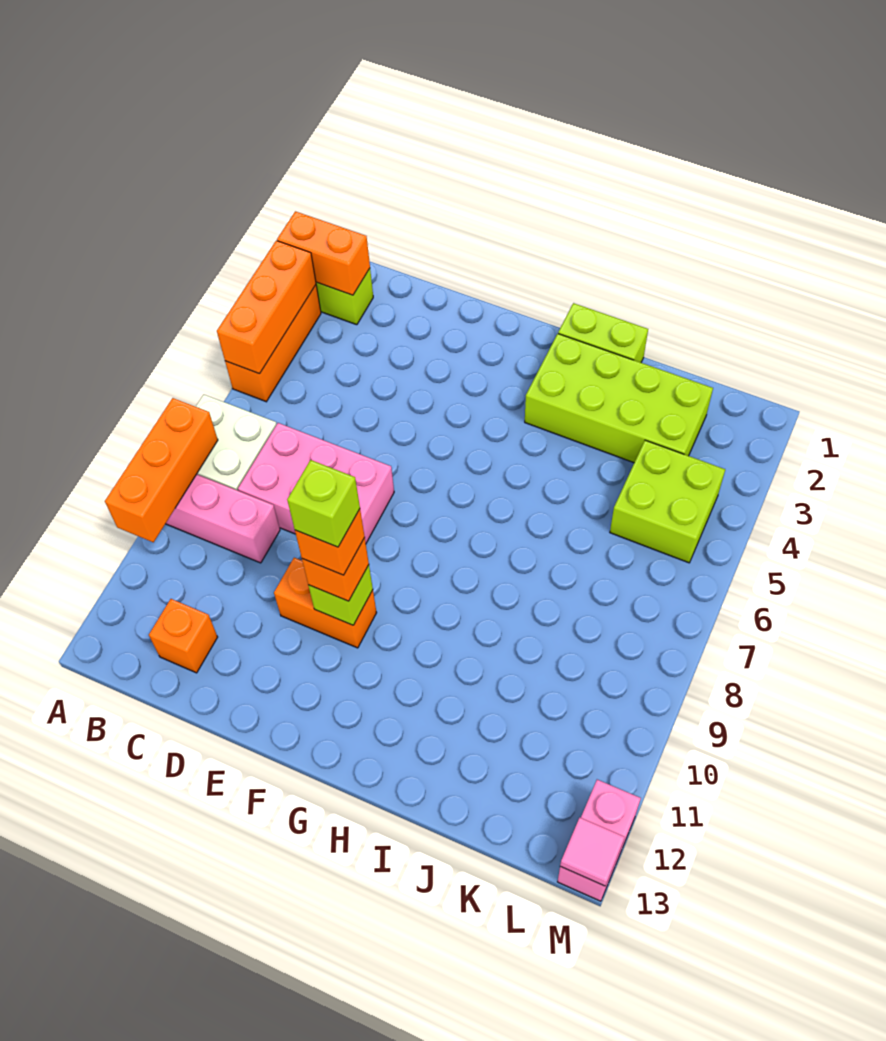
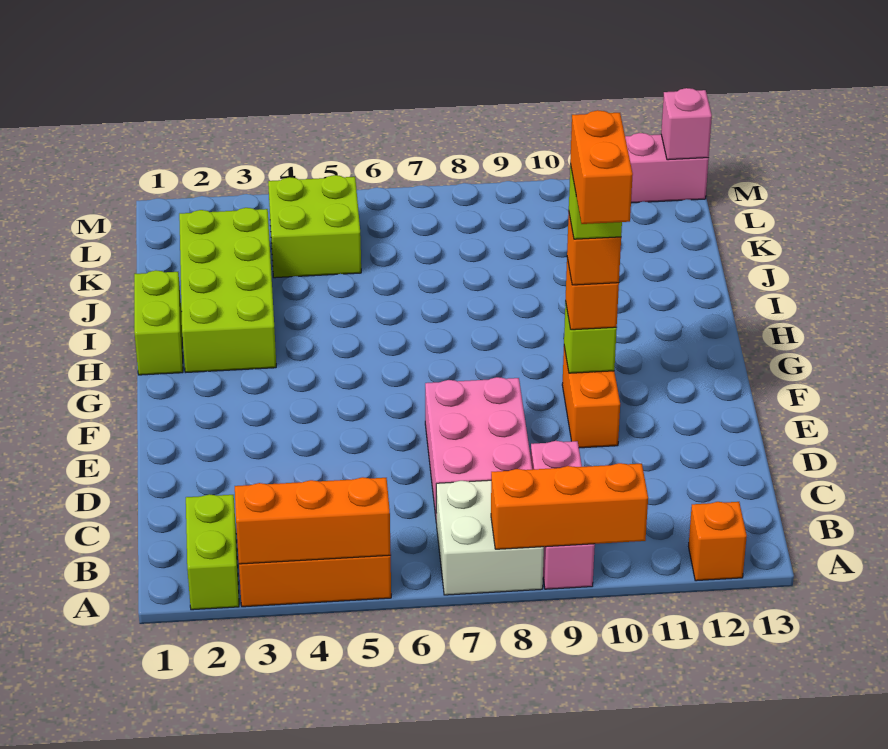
orange 1x2 brick [277,211,370,295] -> orange 1x2 brick moved to [570,110,633,224]
orange 1x1 brick [149,599,218,673] -> orange 1x1 brick moved to [688,502,747,581]
pink 1x1 tile [560,818,624,886] -> pink 1x1 brick [661,88,712,160]

